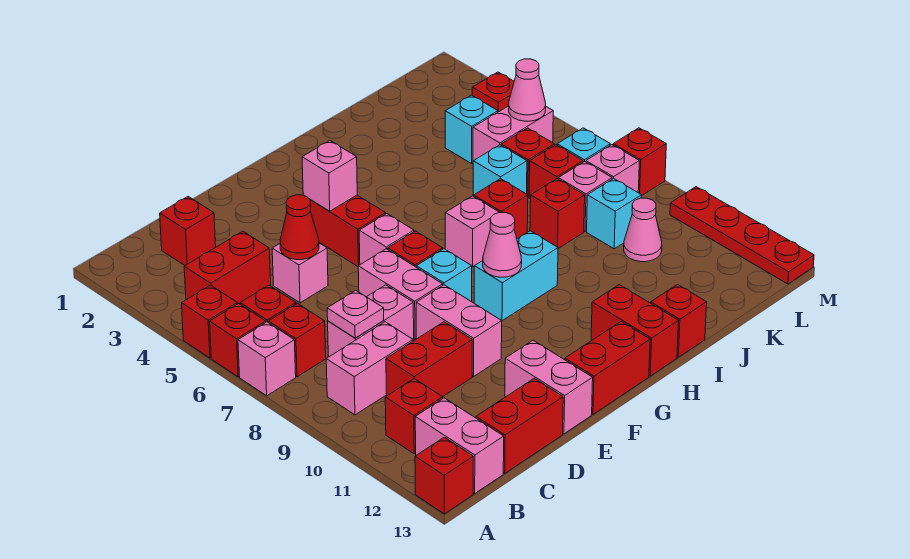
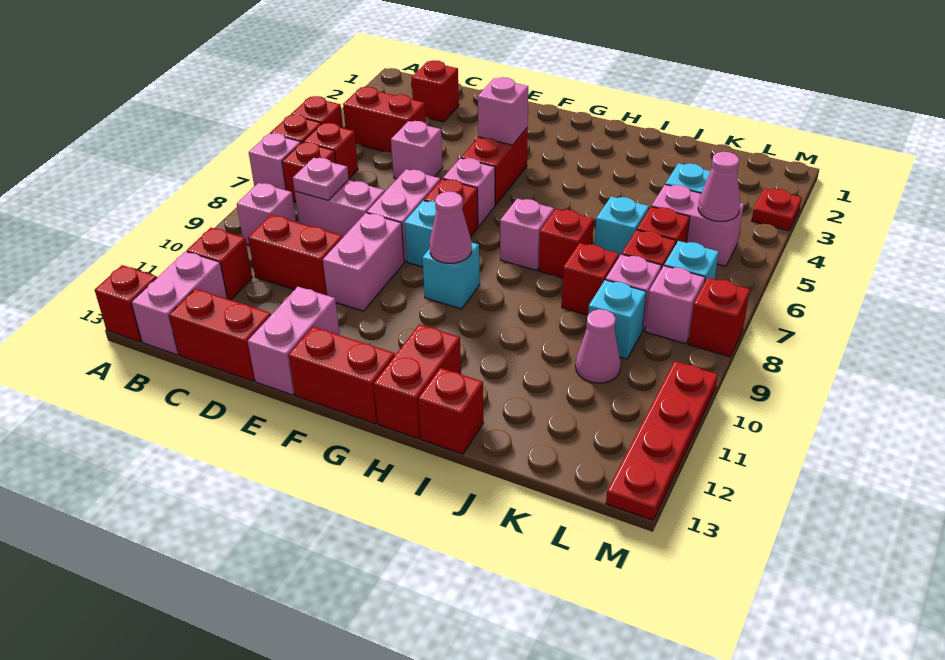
pink 1x2 brick [326,322,413,415] -> pink 1x1 brick [237,183,296,245]
red 1x1 cone [280,195,319,260] -> none
cyan 1x2 brick [474,231,558,321] -> cyan 1x1 brick [422,242,480,309]

